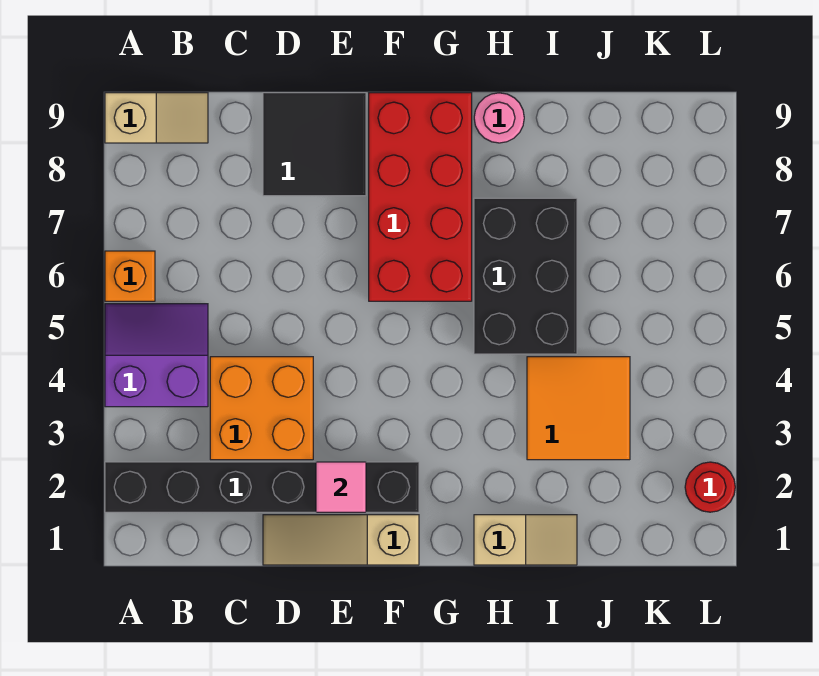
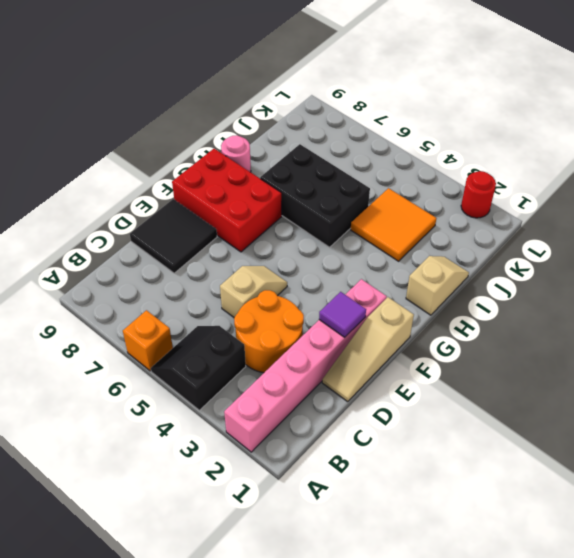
black 1x6 brick [105,462,419,512] -> pink 1x6 brick [224,279,387,452]
purple 2x2 slope [105,304,208,407] -> black 2x2 slope [151,326,246,410]
tan 1x2 slope [105,93,208,143] -> tan 1x2 slope moved to [220,266,287,317]
orange 2x2 brick [210,357,313,460] -> orange 2x2 round brick [234,290,304,373]
pink 1x1 tile [316,462,366,512] -> purple 1x1 tile [319,292,366,337]
red 2x4 brick [369,93,472,301] -> red 2x3 brick [172,149,282,252]

